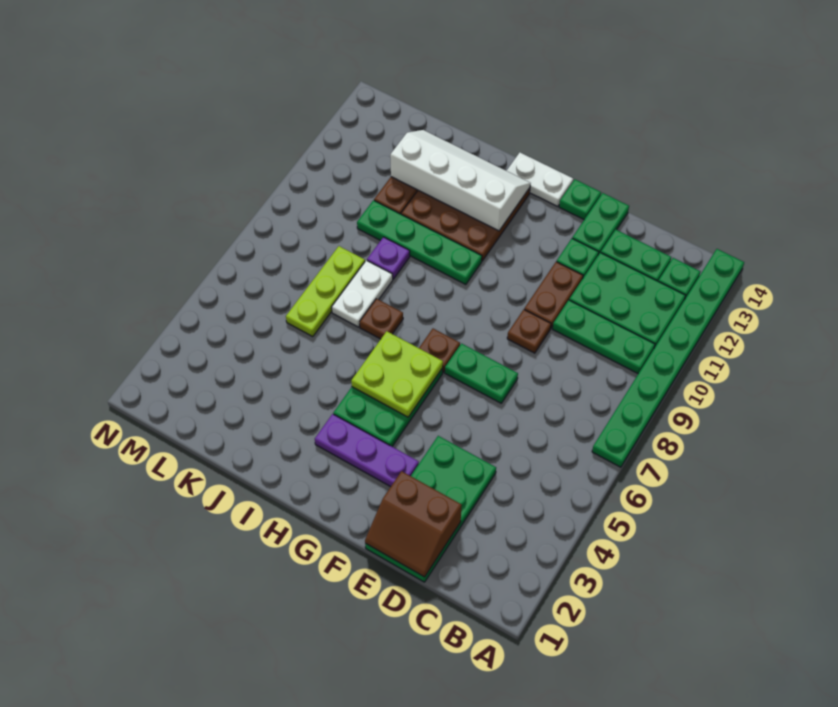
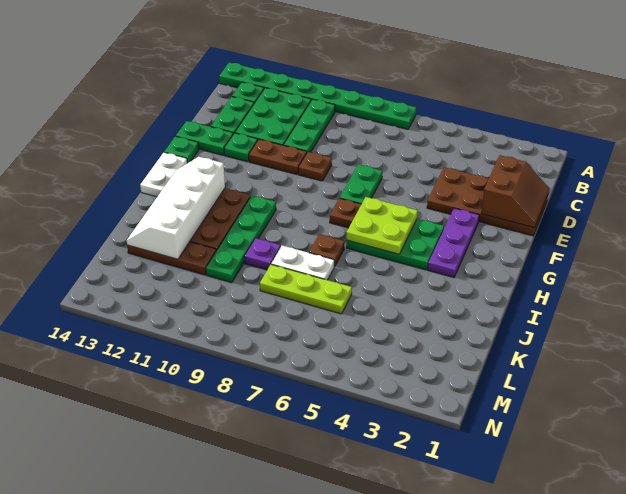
green 2x4 plate [365,436,496,582] -> brown 2x4 plate [427,167,548,236]

